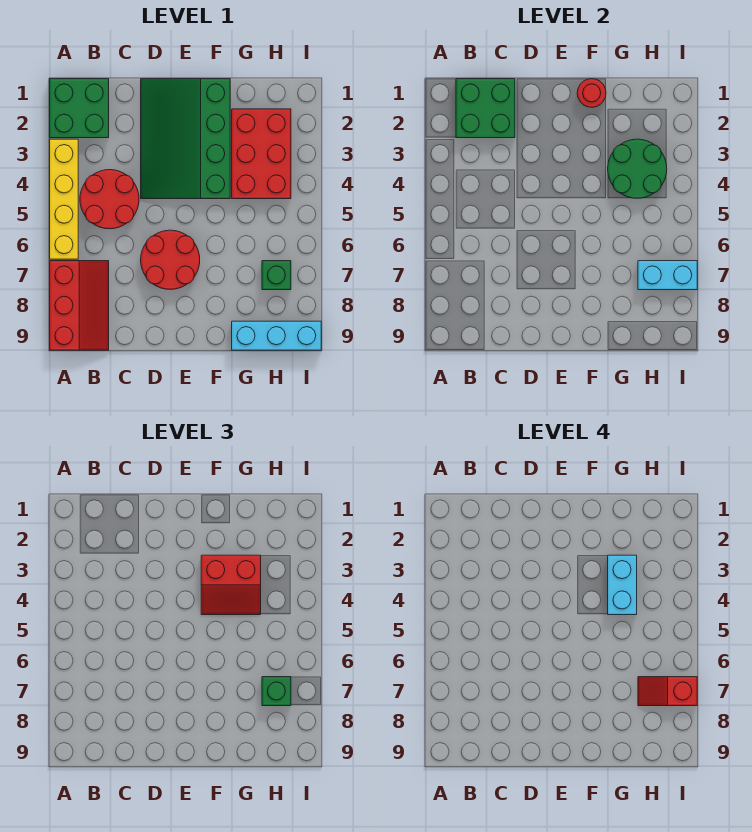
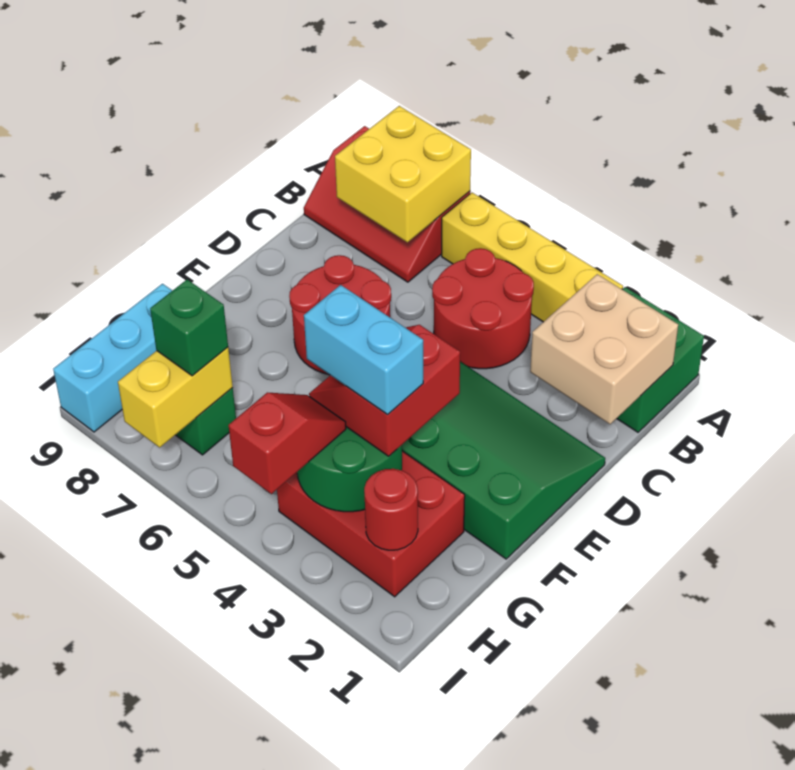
none -> yellow 2x2 brick [335,106,471,242]
green 2x2 brick [456,79,515,138] -> tan 2x2 brick [530,274,678,424]
red 1x1 round brick [577,79,606,107] -> red 1x1 round brick moved to [364,469,418,550]
cyan 1x2 brick [638,261,697,290] -> yellow 1x2 brick [118,347,233,447]
red 1x2 slope [638,677,697,706] -> red 1x2 slope moved to [229,393,346,494]

